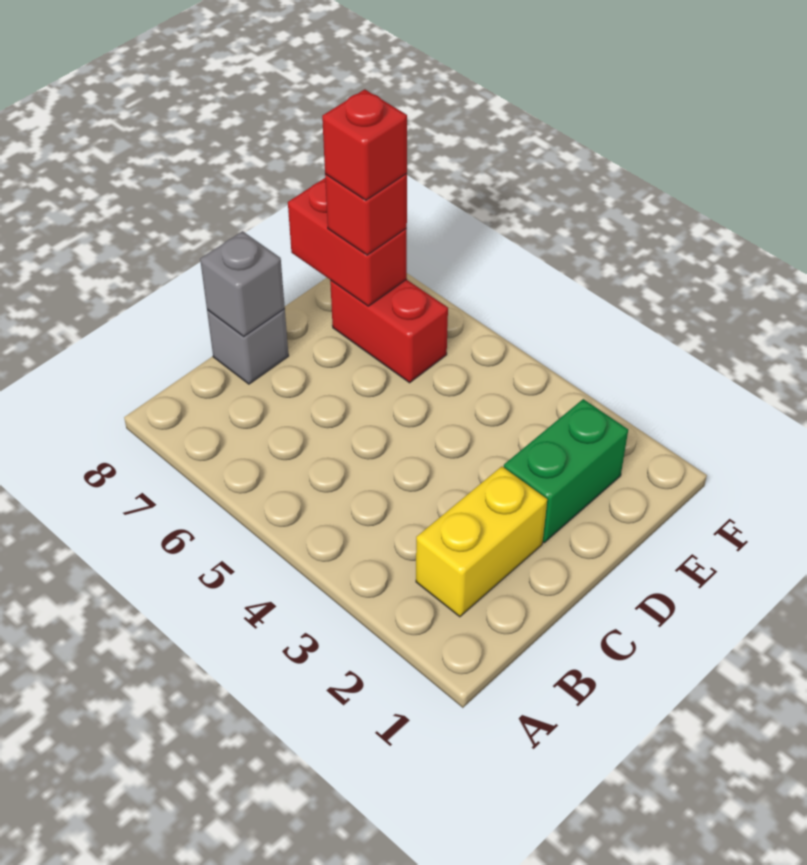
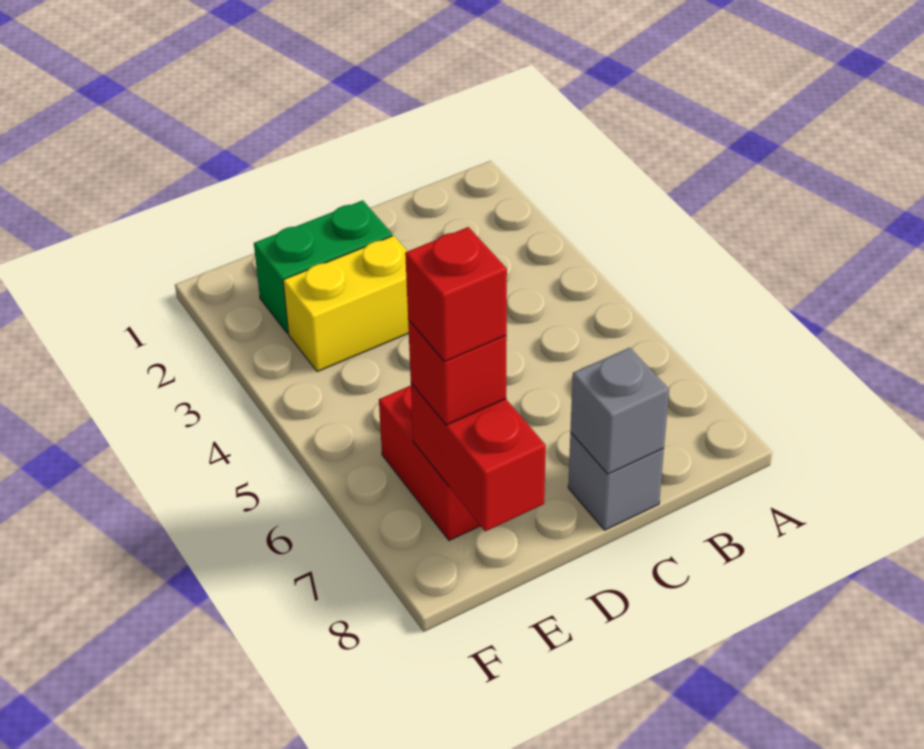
yellow 1x2 brick [416,466,547,617] -> yellow 1x2 brick moved to [283,236,409,372]

